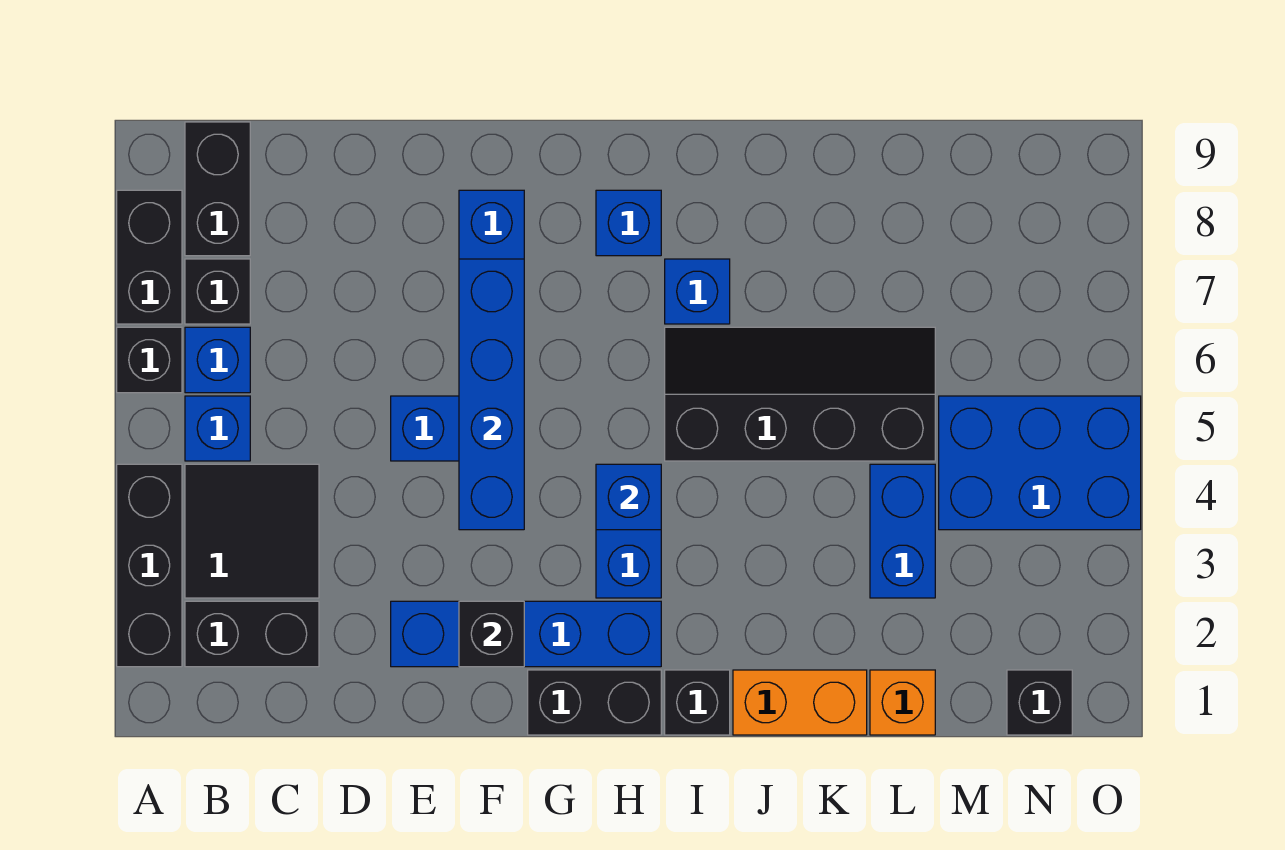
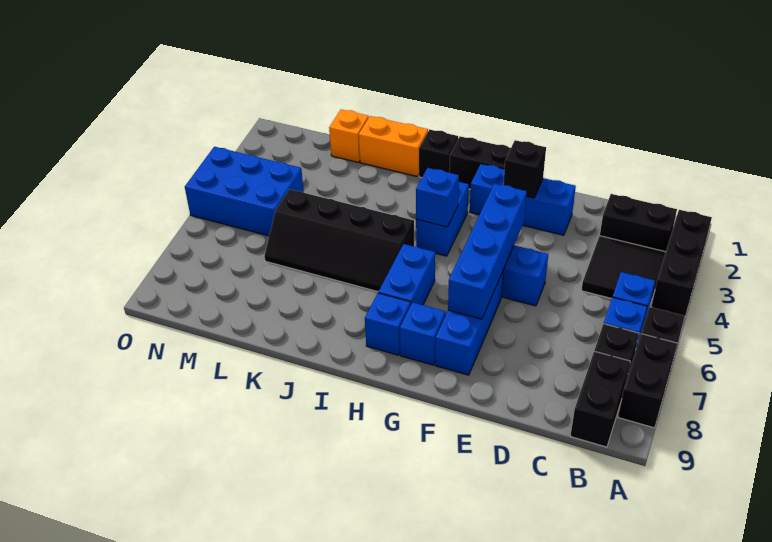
blue 1x4 brick [391,601,661,667] -> blue 1x3 brick [470,164,576,235]
blue 1x1 brick [665,259,730,324] -> blue 1x1 brick moved to [400,302,446,365]
blue 1x2 brick [870,464,935,598] -> blue 1x2 brick moved to [378,244,435,305]
black 1x1 brick [1007,670,1072,735] -> none

